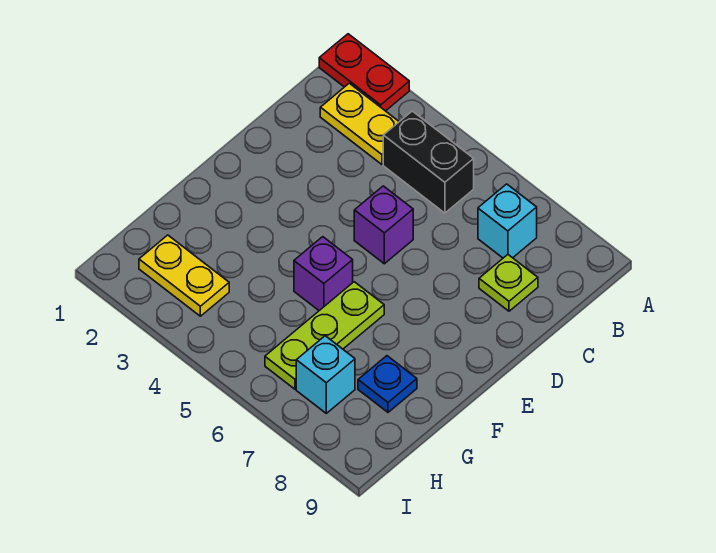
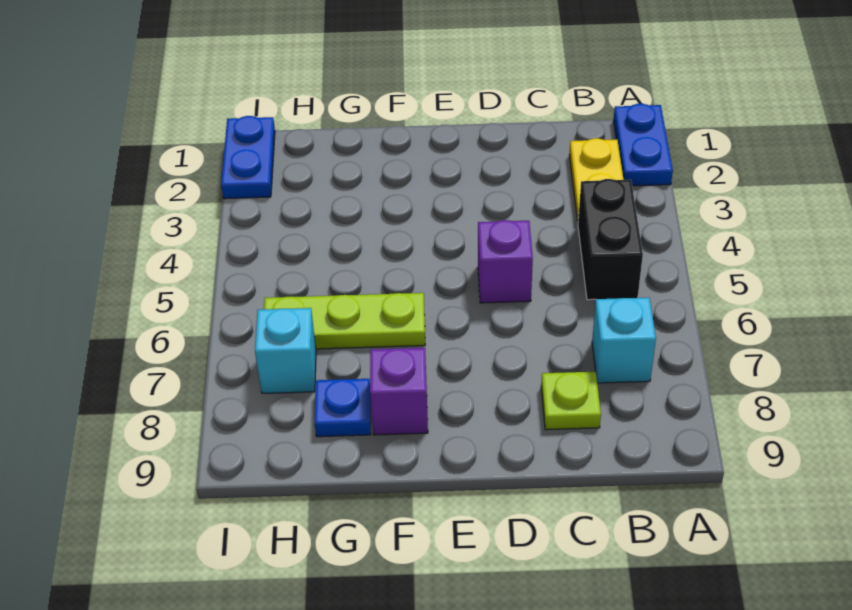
red 1x2 plate [319,34,409,111] -> blue 1x2 plate [614,104,673,186]
purple 1x1 brick [294,237,353,311] -> purple 1x1 brick moved to [370,348,428,435]
yellow 1x2 plate [139,235,229,316] -> none
none -> blue 1x2 plate [221,116,275,199]

